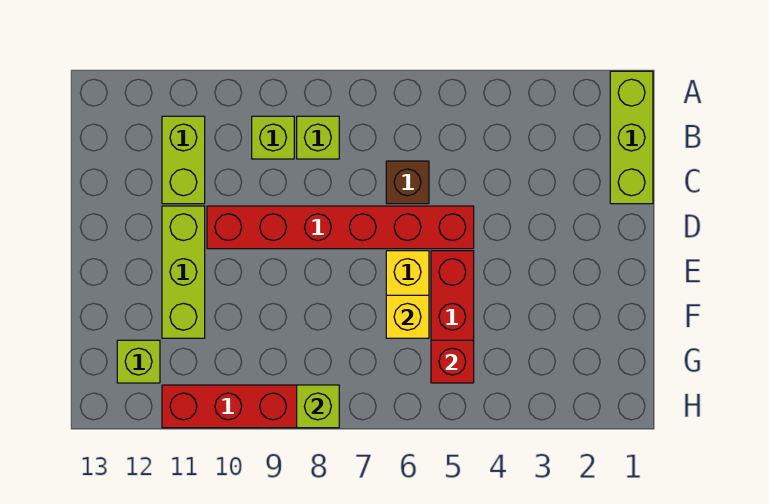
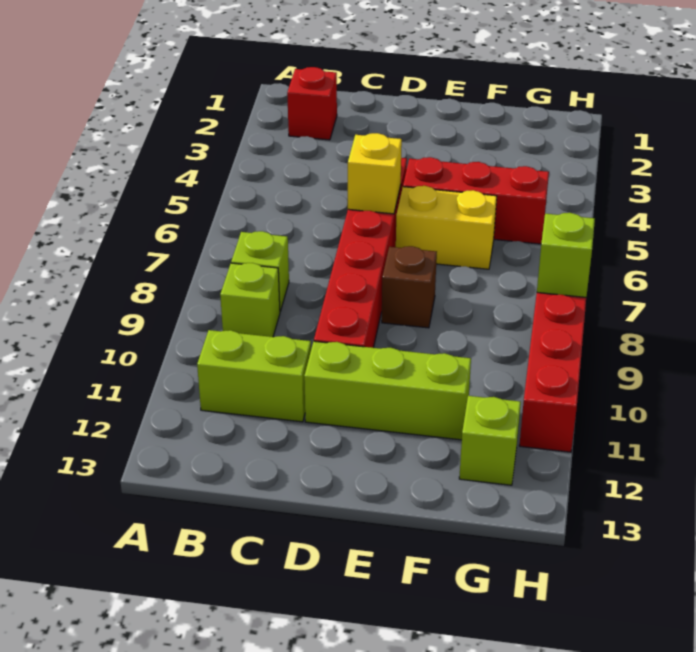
lime 1x3 brick [610,71,653,204] -> none
brown 1x1 brick [386,161,429,204] -> brown 1x1 brick moved to [382,246,437,328]
yellow 1x1 brick [386,295,429,338] -> yellow 1x1 brick moved to [348,133,402,214]
red 1x1 brick [431,340,474,383] -> red 1x1 brick moved to [287,67,337,140]

